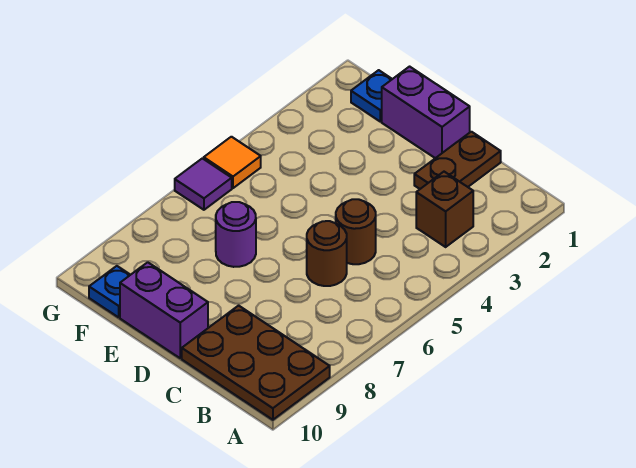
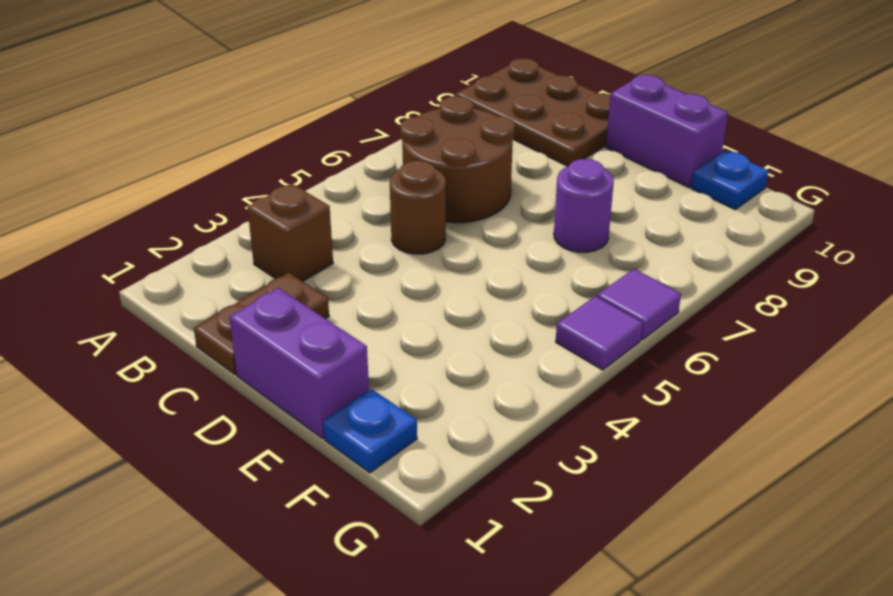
brown 1x1 round brick [307,221,347,286] -> brown 2x2 round brick [400,96,515,223]
orange 1x1 tile [204,137,261,188] -> purple 1x1 tile [556,296,643,370]

